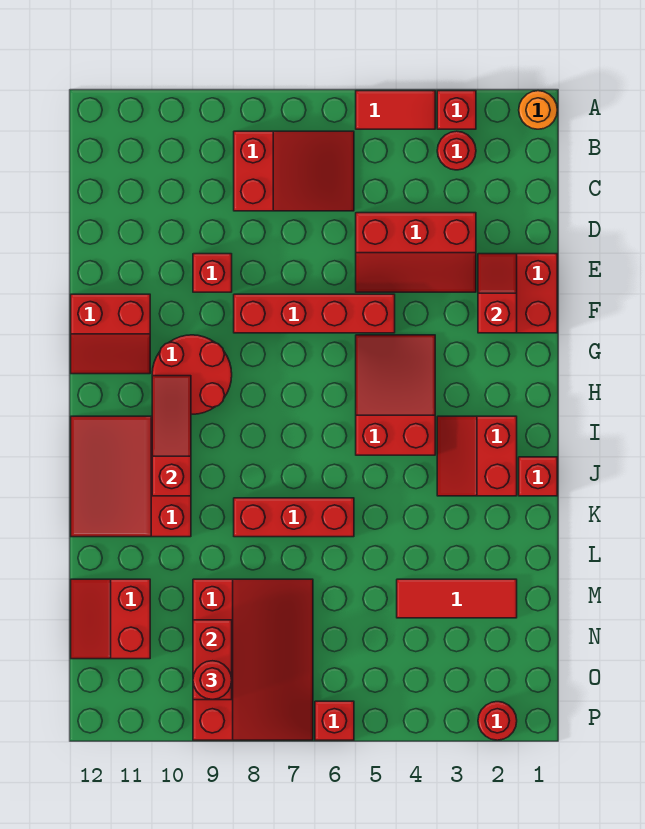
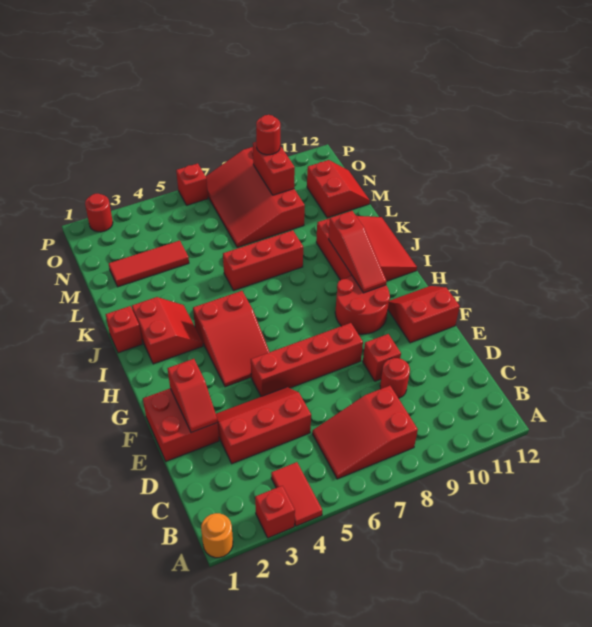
red 1x2 tile [356,91,435,129] -> red 1x2 tile turned to [271,462,322,526]
red 1x1 round brick [437,131,476,170] -> red 1x1 round brick moved to [380,358,410,398]

